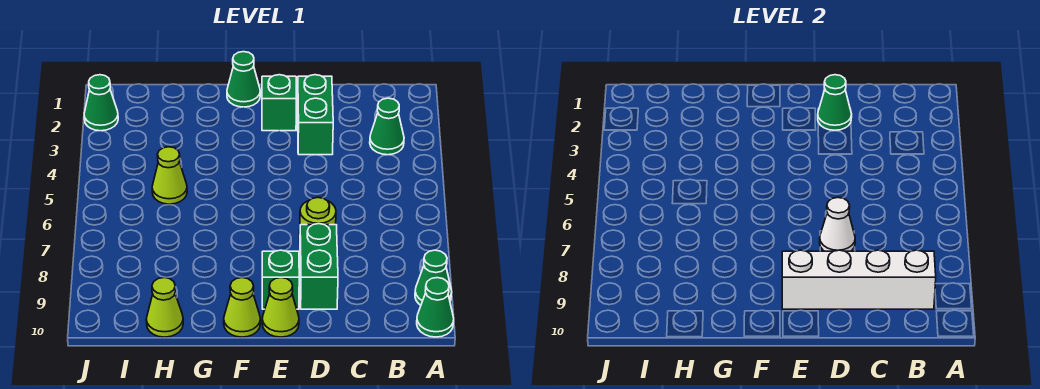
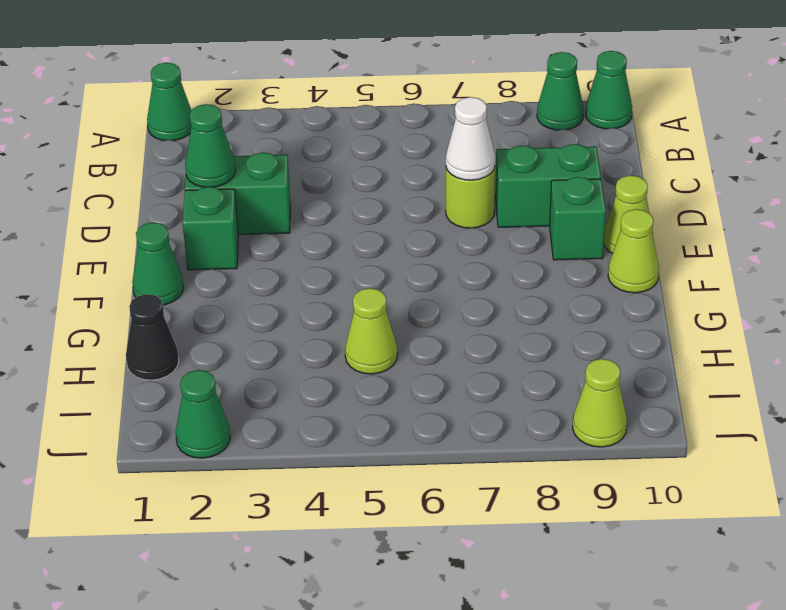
green 1x1 cone [370,98,404,155] -> green 1x1 cone moved to [147,63,191,141]
white 1x4 brick [782,250,936,309] -> none
none -> black 1x1 cone [126,294,179,380]
lime 1x1 cone [146,278,183,337] -> lime 1x1 cone moved to [573,359,627,447]

